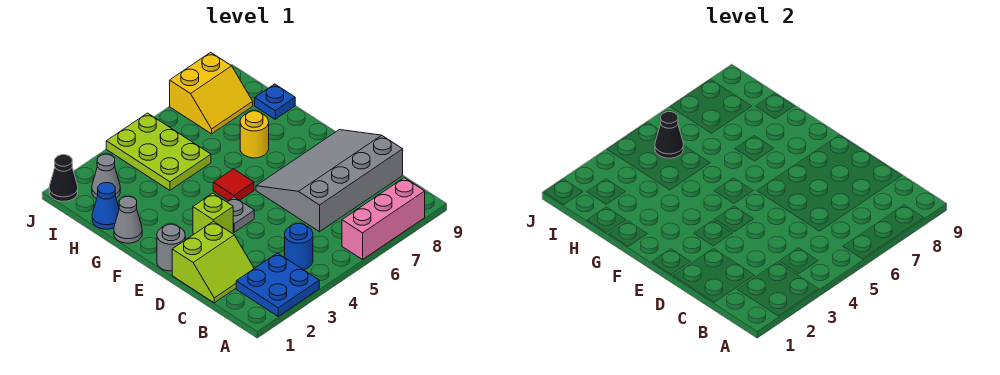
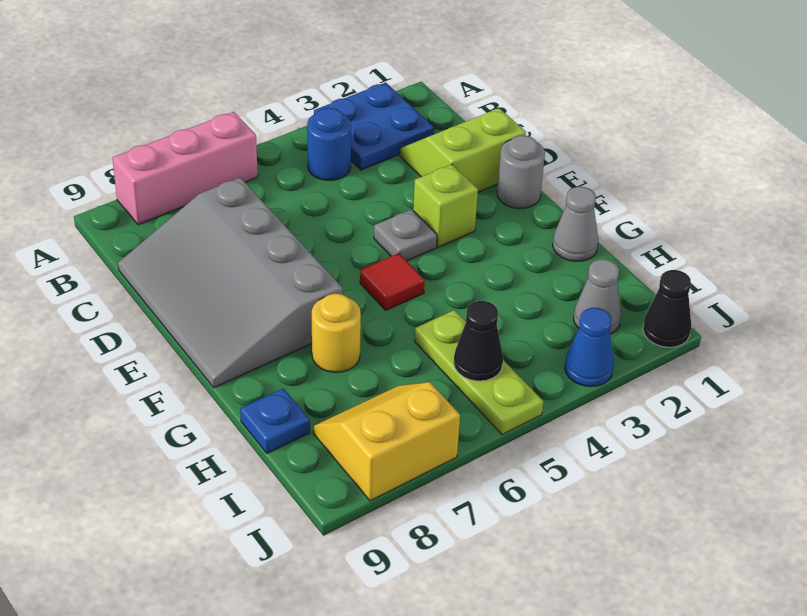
grey 3x4 slope [256,130,403,232] -> grey 3x4 slope turned to [118,177,342,388]
blue 1x1 cone [92,183,119,229] -> blue 1x1 cone moved to [565,308,614,387]
lime 2x3 plate [106,113,211,190] -> lime 1x3 plate [415,310,544,435]

